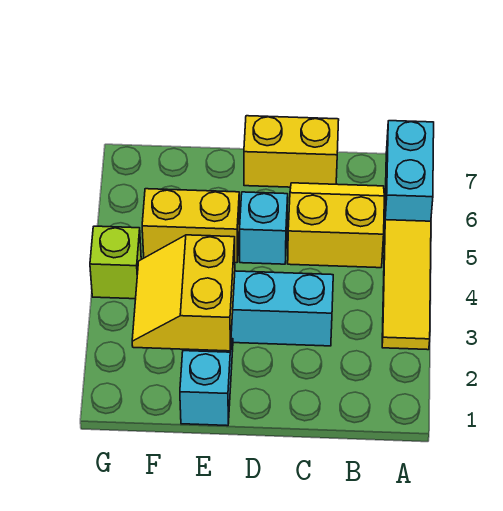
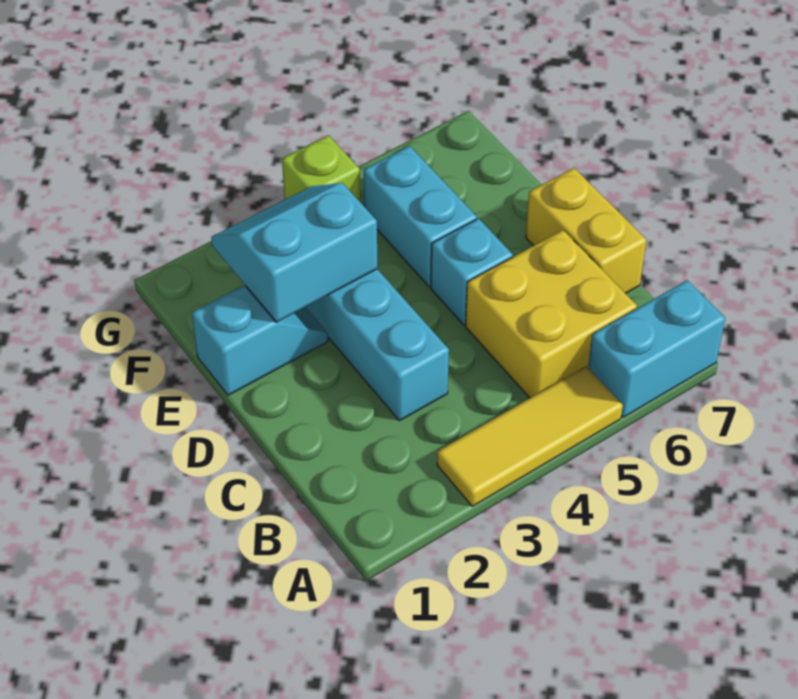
yellow 2x2 slope [288,183,384,268] -> yellow 2x2 brick [466,230,637,398]
yellow 2x2 slope [132,235,235,351] -> cyan 2x2 slope [211,183,377,322]
yellow 1x2 brick [142,189,240,263] -> cyan 1x2 brick [364,146,477,287]

